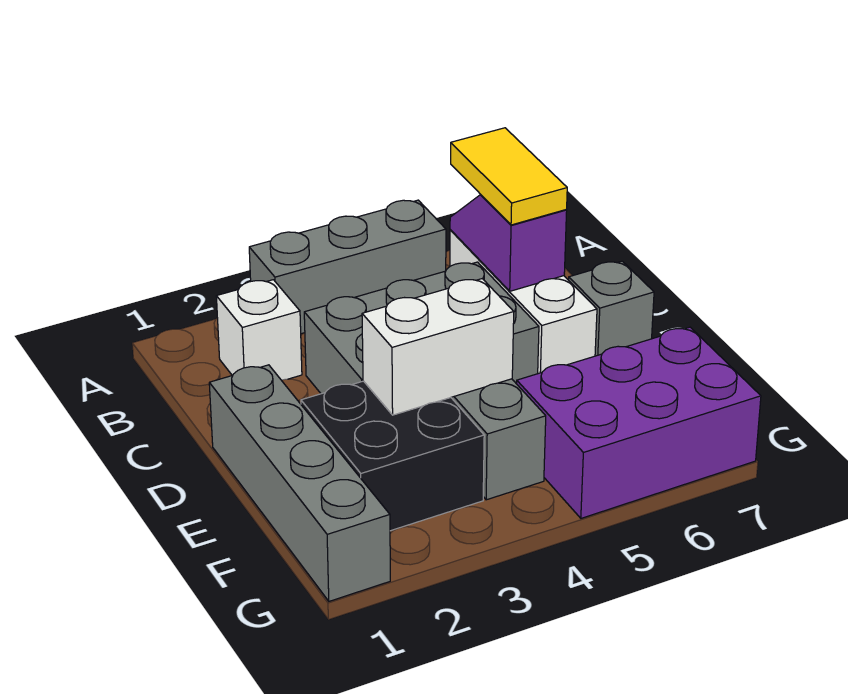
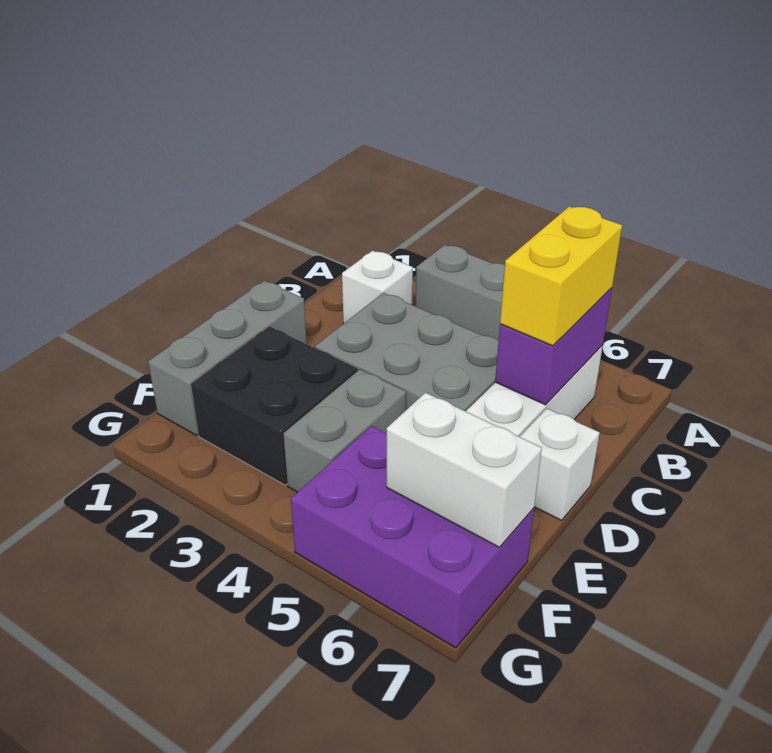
purple 1x2 slope [450,195,567,291] -> purple 1x2 brick [495,288,612,405]
yellow 1x2 tile [451,128,567,225] -> yellow 1x2 brick [500,207,622,346]
grey 1x4 brick [209,365,390,601] -> grey 1x3 brick [148,281,307,435]
grey 1x1 brick [569,261,654,356] -> white 1x1 brick [520,408,600,520]
white 1x2 brick [362,279,514,415] -> white 1x2 brick moved to [387,393,542,547]

